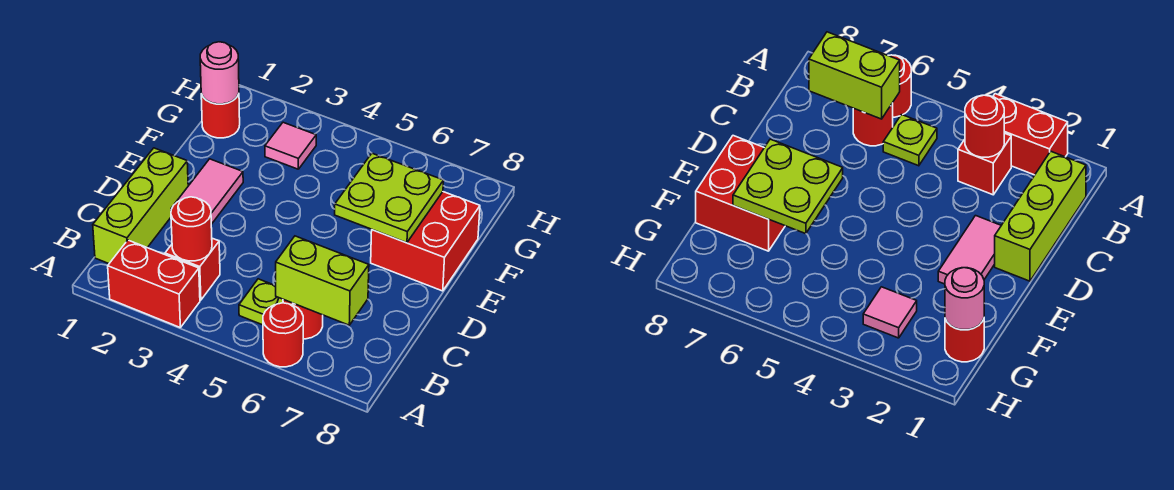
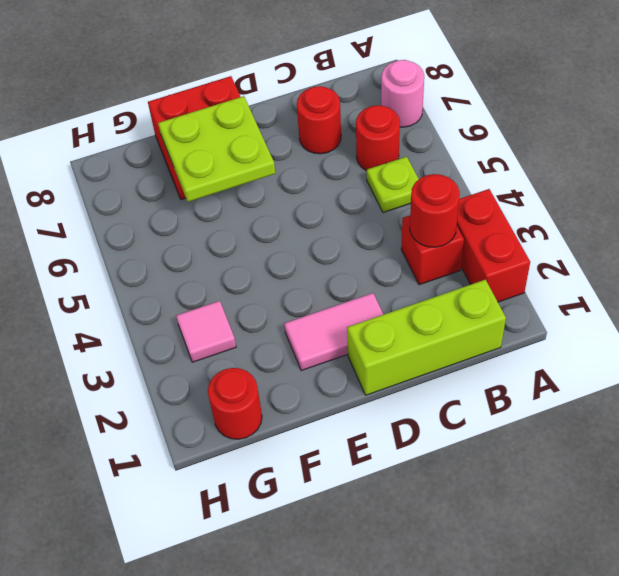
red 1x1 round brick [263,303,303,367] -> red 1x1 round brick moved to [297,86,341,154]
lime 1x2 brick [276,236,369,325] -> none
pink 1x1 round brick [200,42,239,104] -> pink 1x1 round brick moved to [381,60,424,127]

